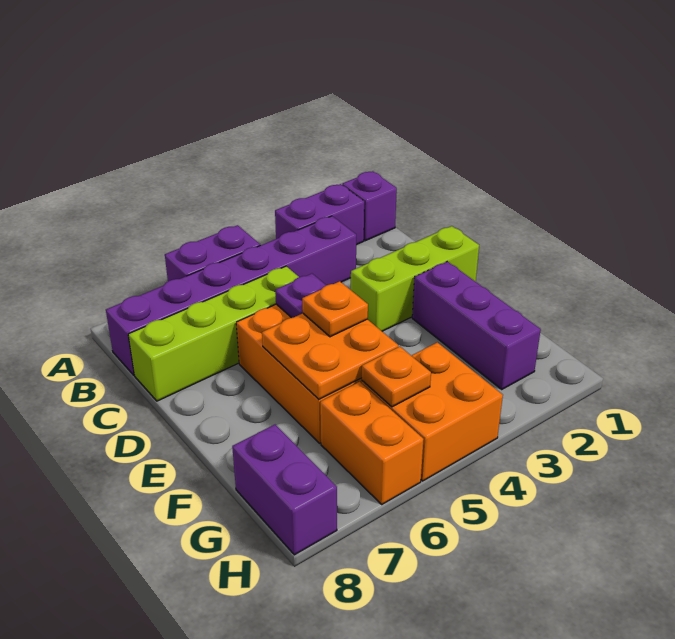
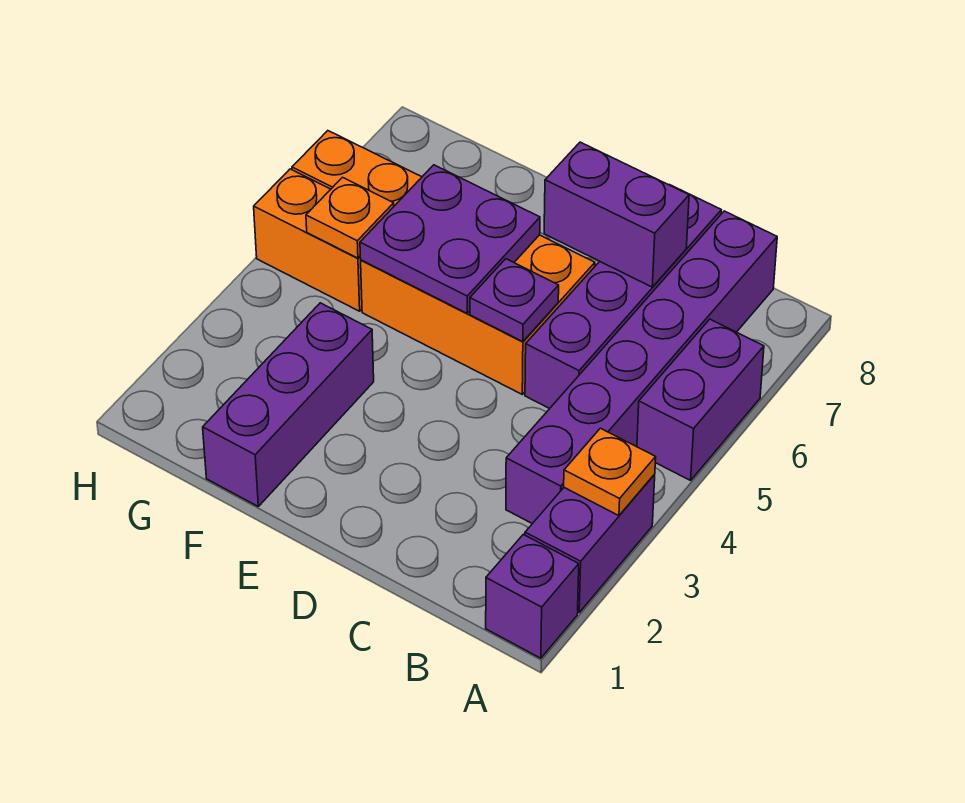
lime 1x4 brick [128,266,299,401] -> purple 1x4 brick [525,185,721,409]
lime 1x3 brick [351,226,479,331] -> none
purple 1x3 brick [412,261,541,389] -> purple 1x3 brick turned to [203,303,374,506]
orange 2x2 plate [262,313,398,399] -> purple 2x2 plate [360,165,540,313]
orange 1x1 plate [302,281,368,337] -> orange 1x1 plate moved to [564,428,656,516]
orange 2x2 brick [362,342,503,481] -> orange 1x2 brick [254,169,362,311]
purple 1x2 brick [232,425,337,555] -> purple 1x2 brick moved to [544,142,689,287]

